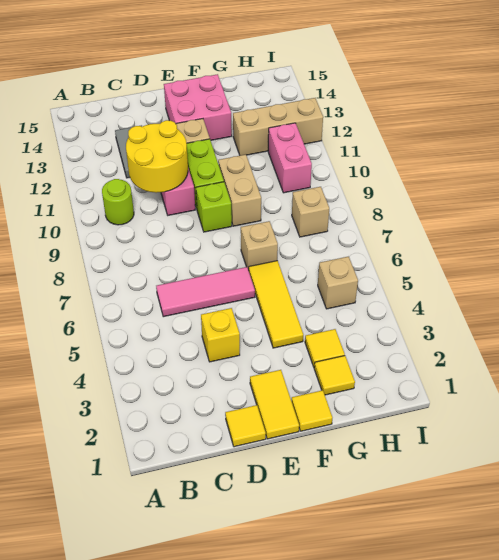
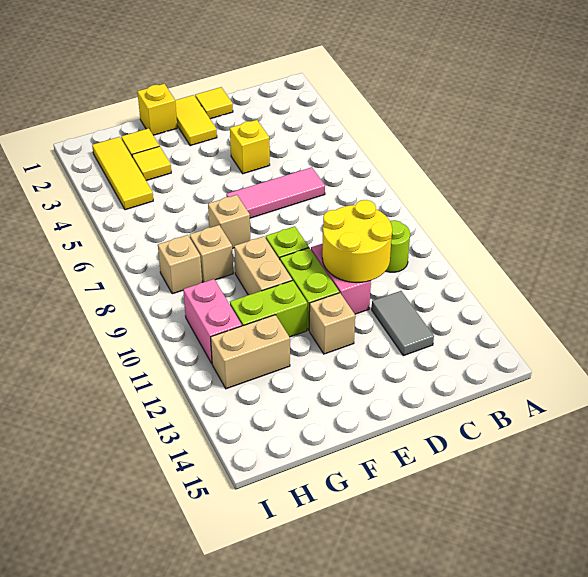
pink 2x2 brick [164,74,232,140] -> none
yellow 1x1 tile [292,390,332,431] -> yellow 1x1 brick [137,84,177,135]
yellow 1x3 tile [249,261,303,348] -> yellow 1x3 tile moved to [92,137,153,210]
none -> lime 1x2 brick [230,280,307,337]
tan 1x3 brick [233,98,323,155] -> tan 1x2 brick [211,315,290,389]
tan 1x1 brick [318,257,358,309] -> tan 1x1 brick moved to [190,225,233,282]

